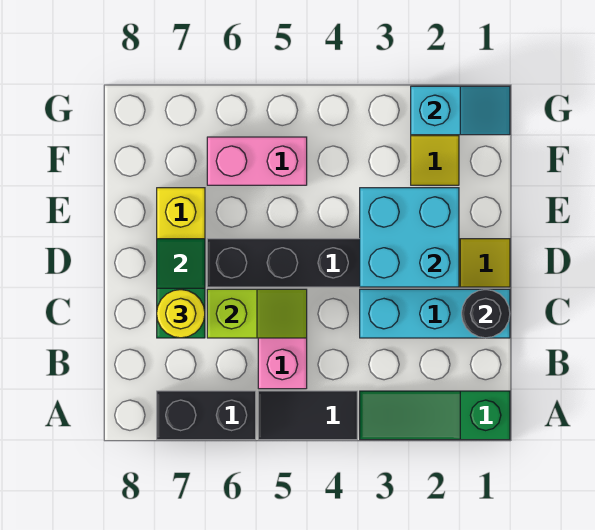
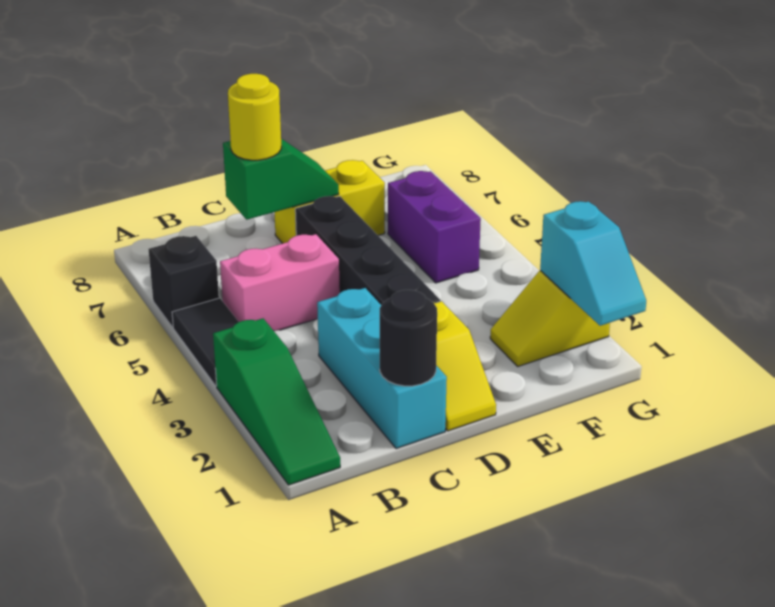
green 1x3 slope [360,391,510,440] -> green 1x3 slope turned to [213,318,340,485]
black 1x2 brick [157,391,256,440] -> black 1x1 brick [148,236,219,327]
lime 1x2 slope [207,289,307,338] -> none
cyan 2x2 brick [360,188,459,287] -> none
pink 1x2 brick [207,137,307,185] -> purple 1x2 brick [388,171,481,283]

